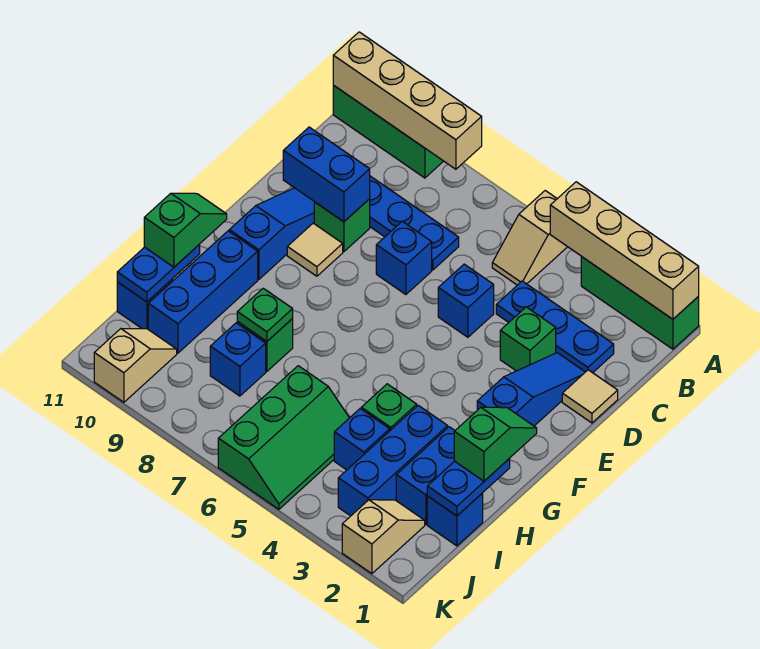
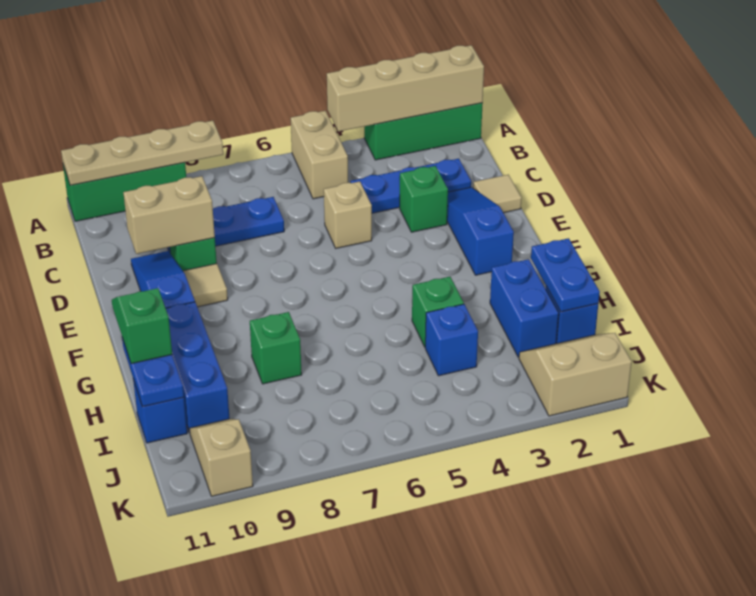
tan 1x2 slope [492,191,567,285] -> tan 1x2 brick [291,111,348,199]
tan 1x4 brick [333,32,482,169] -> tan 1x4 plate [61,121,223,185]
blue 1x1 brick [438,264,494,337] -> tan 1x1 brick [324,181,372,248]
blue 1x1 brick [376,221,432,294] -> none
blue 1x2 brick [283,127,370,222] -> tan 1x2 brick [123,176,215,254]
green 1x2 slope [454,407,537,481] -> none
blue 1x3 brick [338,405,448,516] -> none
green 1x1 plate [237,288,293,341] -> none
green 2x3 slope [218,366,349,509] -> none
blue 1x1 brick [210,323,266,396] -> none
tan 1x2 slope [342,500,425,574] -> tan 2x2 slope [519,333,632,416]

